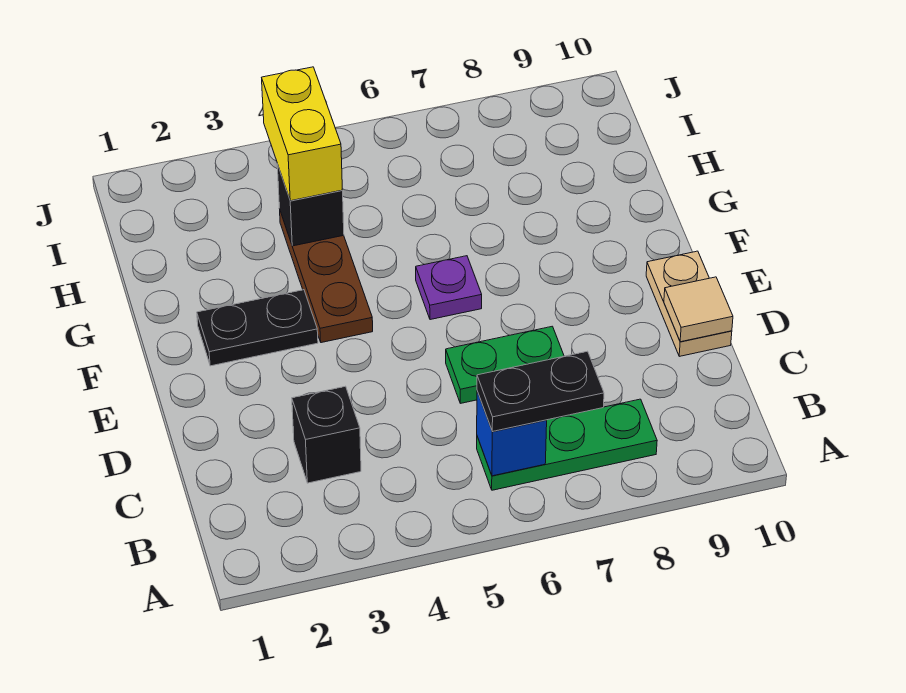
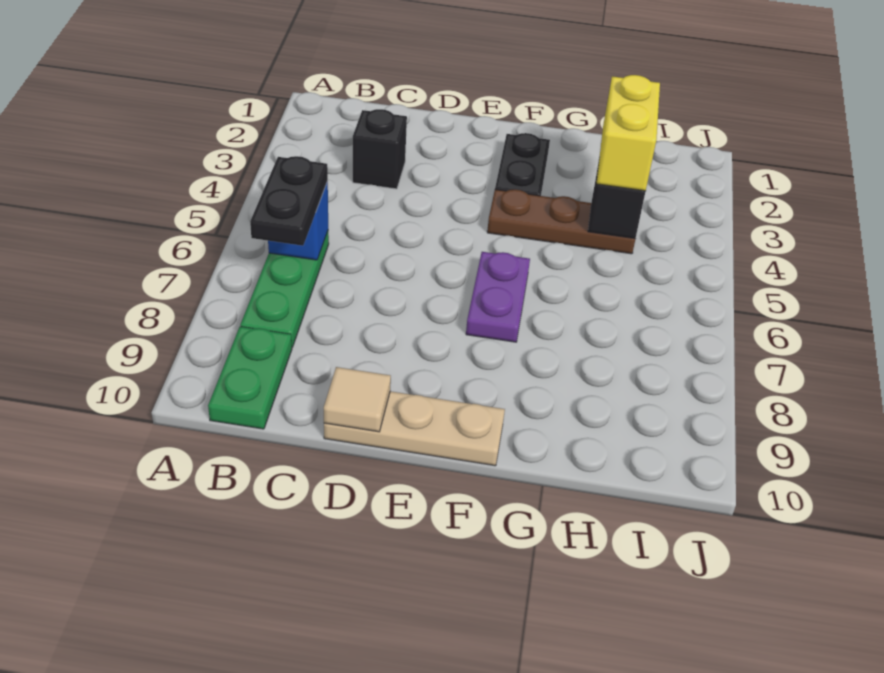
green 1x2 plate [446,326,564,403] -> green 1x2 plate moved to [208,327,292,429]
tan 1x2 plate [646,251,732,356] -> tan 1x3 plate [324,391,505,466]
purple 1x1 plate [416,256,482,320] -> purple 1x2 plate [466,252,530,342]
yellow 1x2 brick [262,67,342,201] -> yellow 1x2 brick turned to [596,75,660,191]

